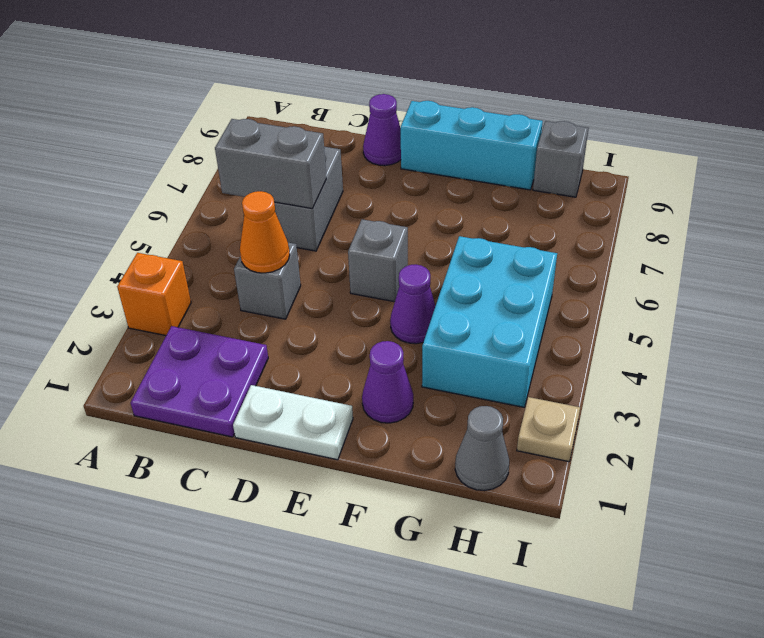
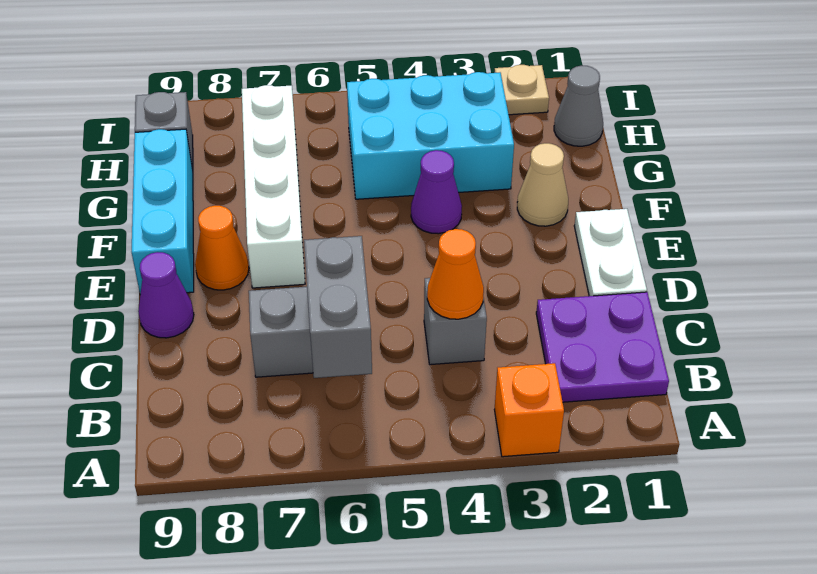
grey 1x1 brick [348,219,408,302] -> none
none -> white 1x4 brick [242,85,305,288]
none -> orange 1x1 cone [195,206,249,290]
purple 1x1 cone [362,341,413,423] -> tan 1x1 cone [517,143,568,226]

